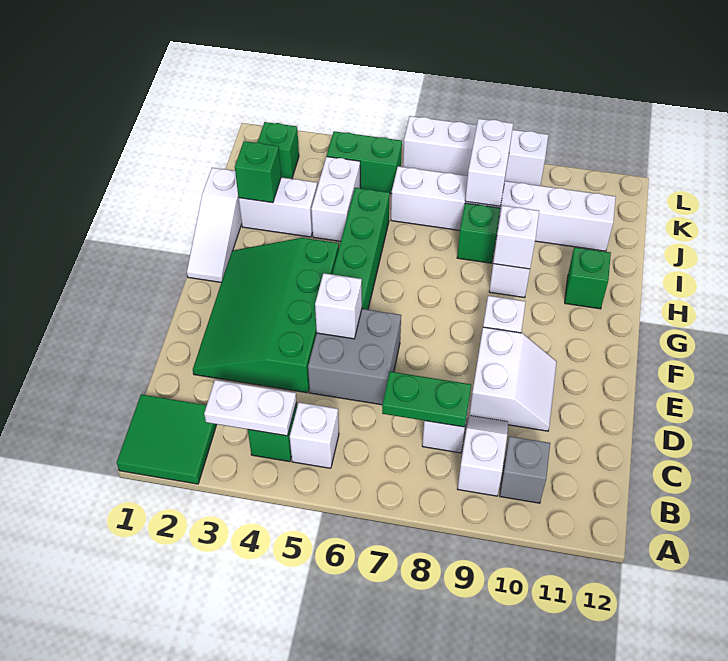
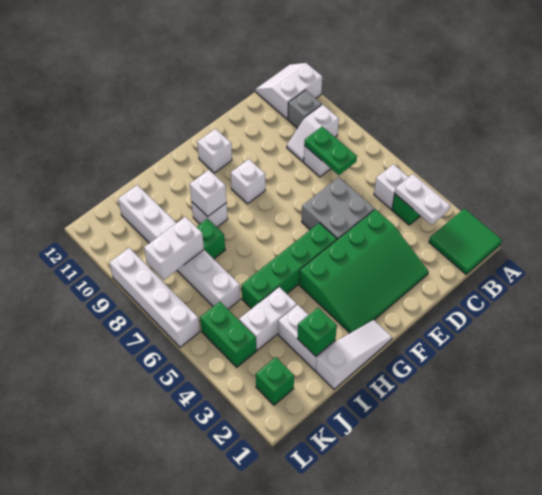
white 2x2 slope [469,327,557,431] -> white 2x2 slope moved to [256,63,322,119]
white 1x1 brick [315,273,362,339] -> white 1x1 brick moved to [197,129,232,173]
green 1x1 brick [565,247,611,309] -> none

